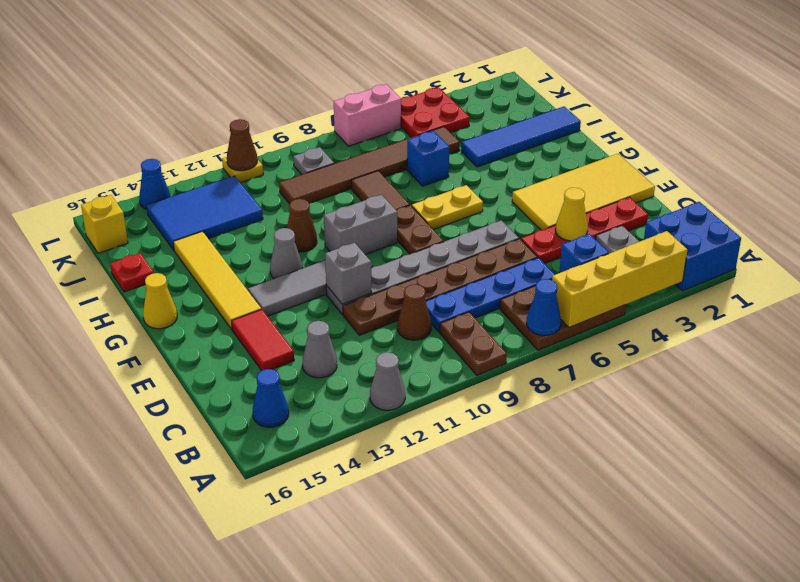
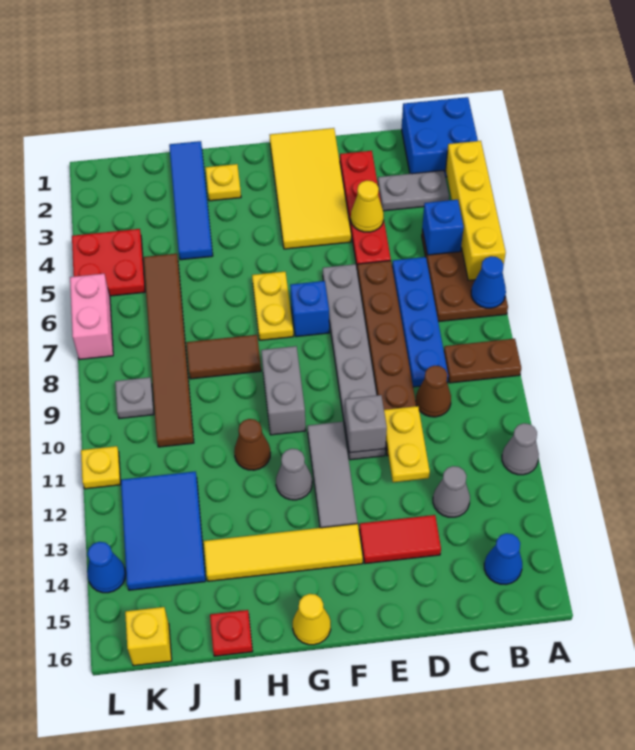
none -> yellow 1x2 plate [384,406,430,482]
brown 1x2 plate [396,205,444,254] -> none
none -> yellow 1x1 plate [206,164,241,201]
blue 1x1 brick [407,131,449,186] -> blue 1x1 brick moved to [290,281,329,337]
brown 1x1 cone [227,119,257,171] -> none

